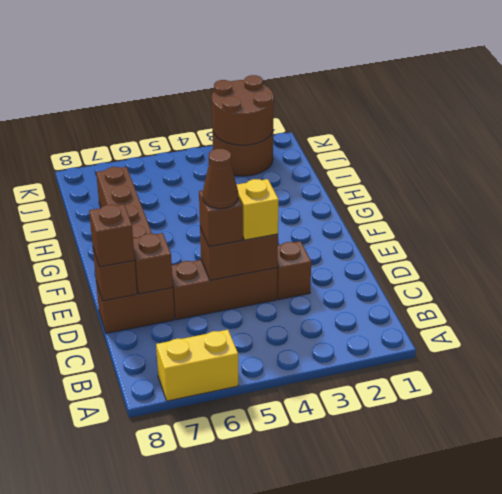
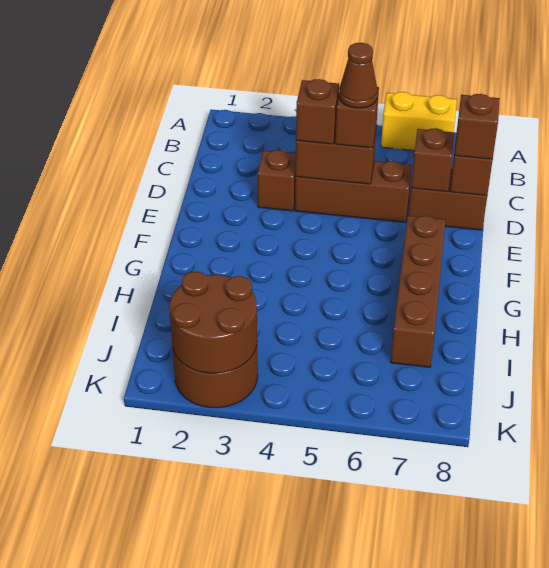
yellow 1x1 brick [237,179,279,240] -> brown 1x1 brick [296,79,339,144]

